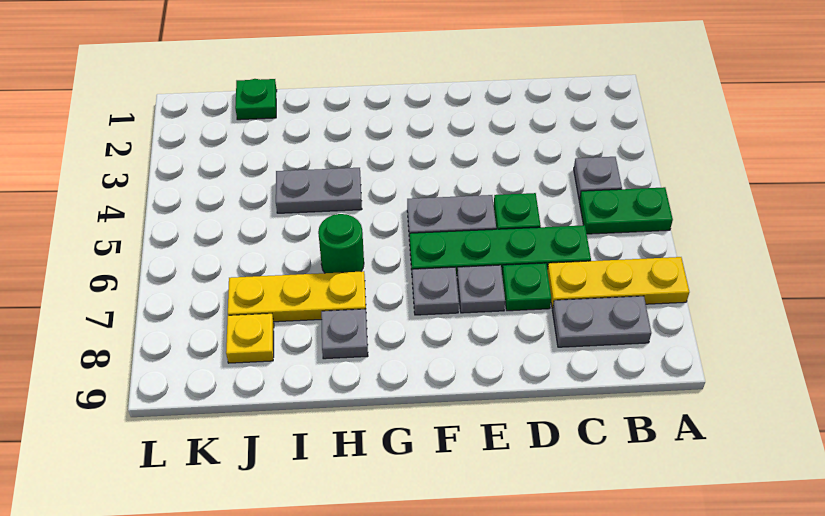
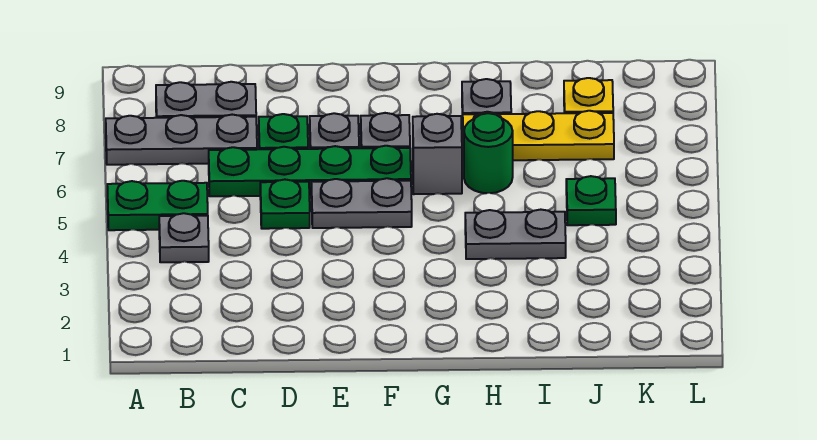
yellow 1x3 plate [547,257,689,309] -> grey 1x3 plate [106,115,257,165]
none -> grey 1x1 brick [413,114,462,194]
green 1x1 plate [235,79,277,120] -> green 1x1 plate moved to [566,176,616,225]

